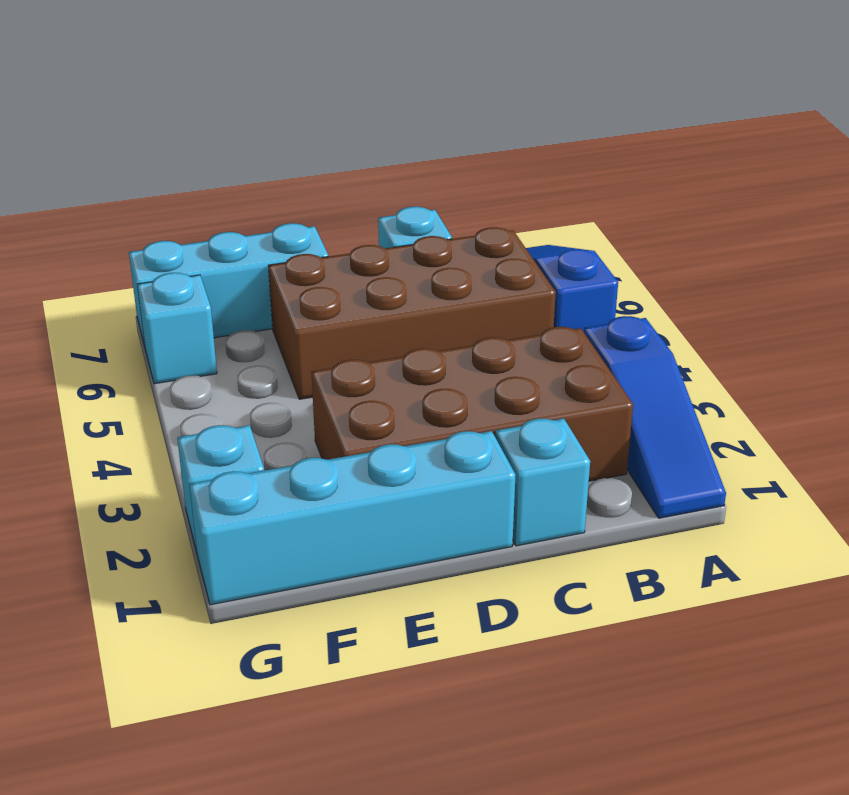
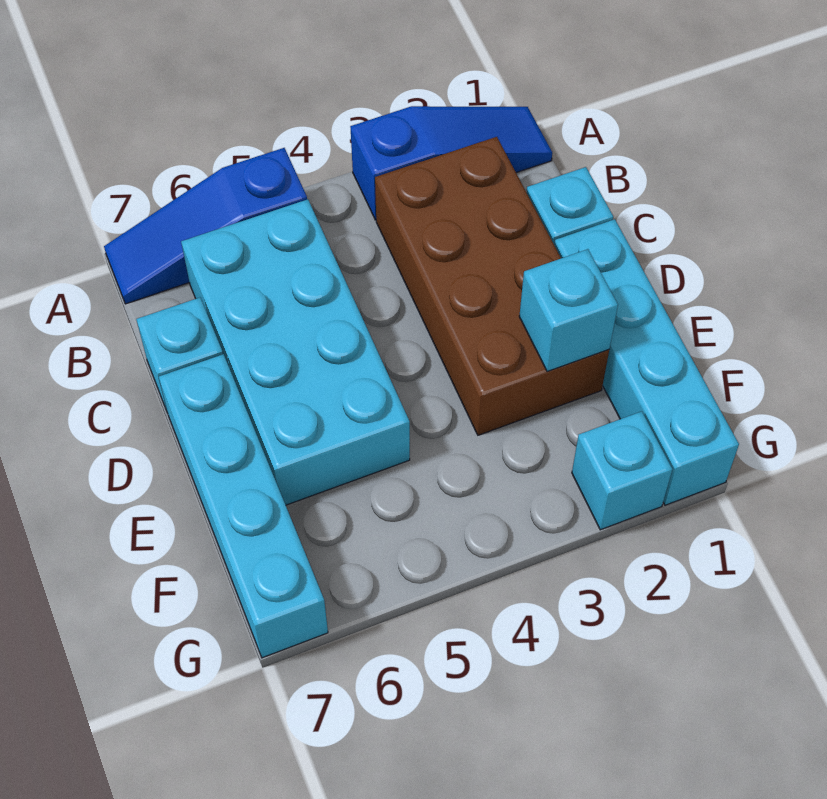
brown 2x4 brick [268,227,556,399] -> cyan 2x4 brick [181,199,410,505]
cyan 1x3 brick [129,223,328,346] -> cyan 1x4 brick [159,354,328,658]
cyan 1x1 brick [137,273,217,384] -> cyan 1x1 brick moved to [519,249,618,371]

